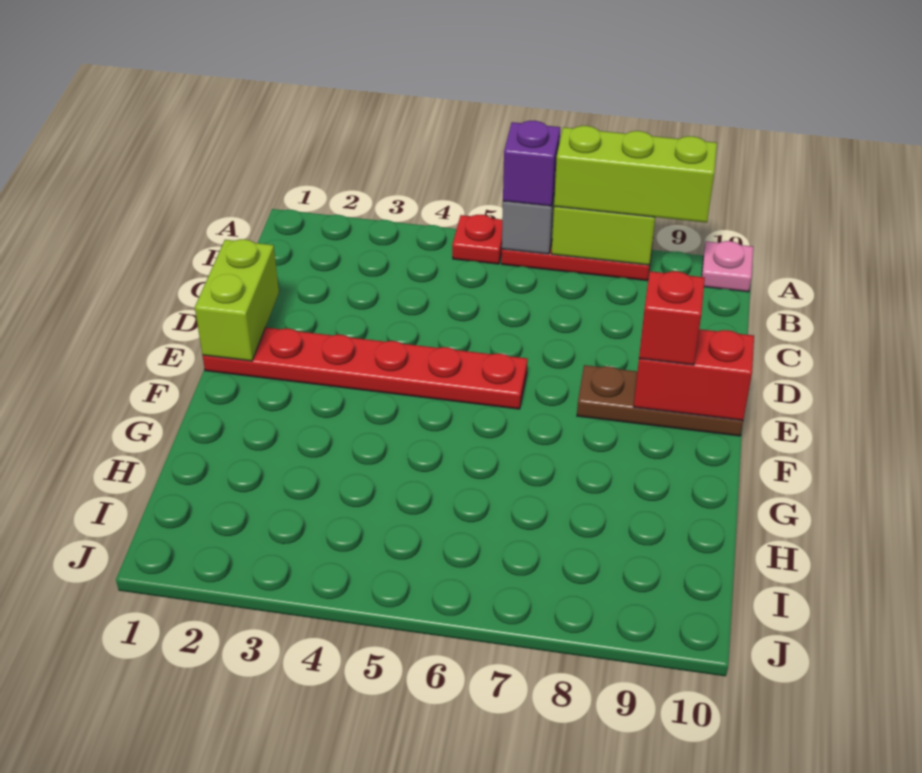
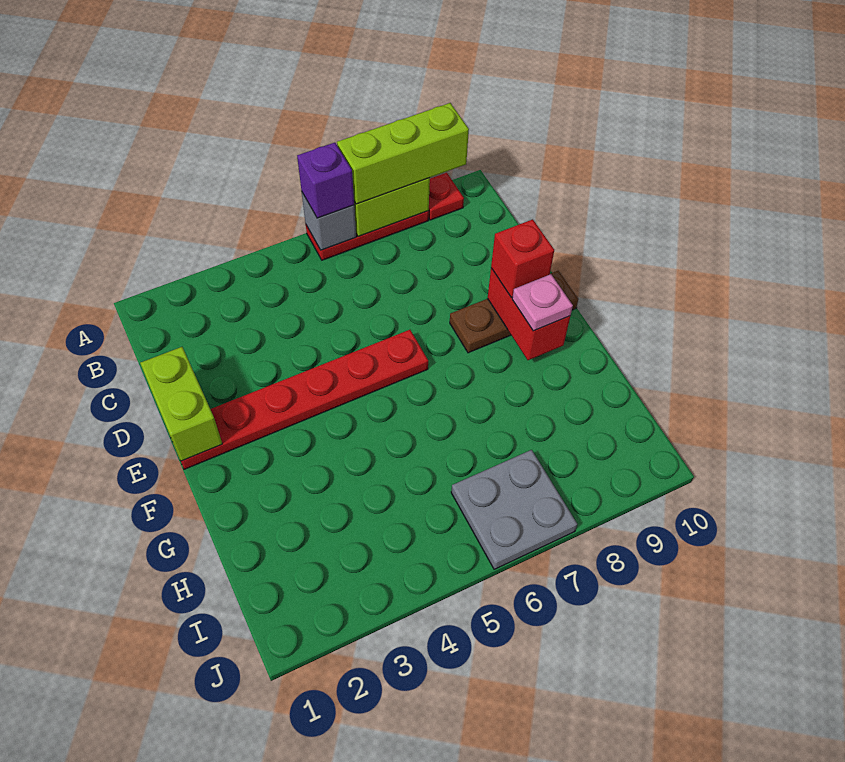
red 1x1 plate [452,215,502,264] -> red 1x1 plate moved to [428,173,464,220]
pink 1x1 plate [702,241,753,292] -> pink 1x1 plate moved to [512,274,573,331]
red 1x2 brick [634,329,754,421] -> red 1x2 brick turned to [488,268,570,360]
none -> grey 2x2 plate [451,450,577,569]

